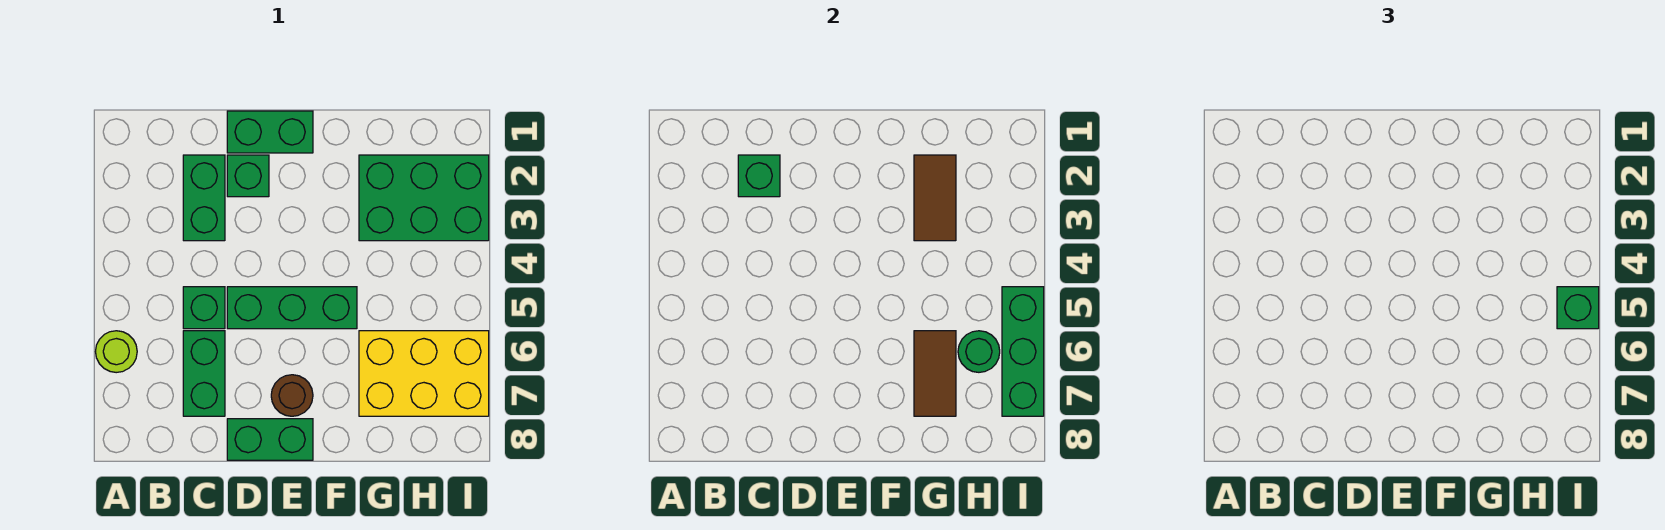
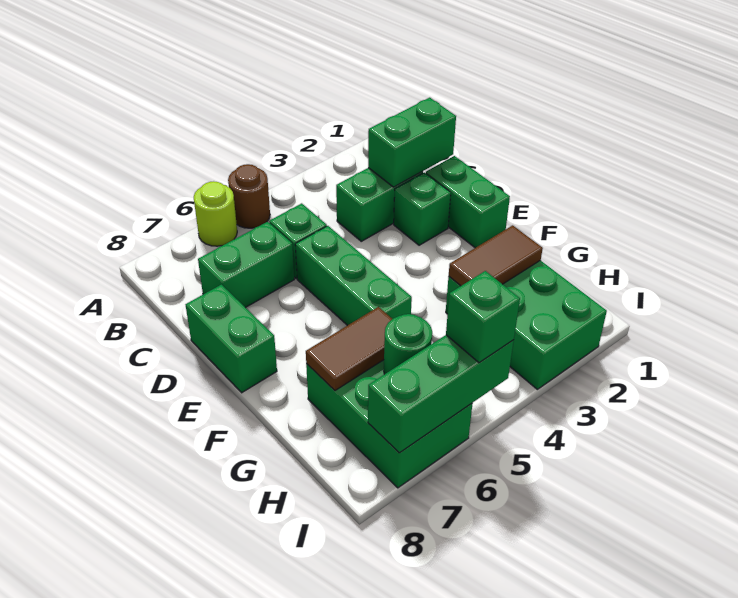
green 1x1 brick [738,155,780,197] -> green 1x2 brick [368,98,456,187]
brown 1x1 round brick [271,375,313,416] -> brown 1x1 round brick moved to [228,164,270,228]
yellow 2x3 brick [359,331,489,416] -> green 2x3 brick [306,360,473,488]

